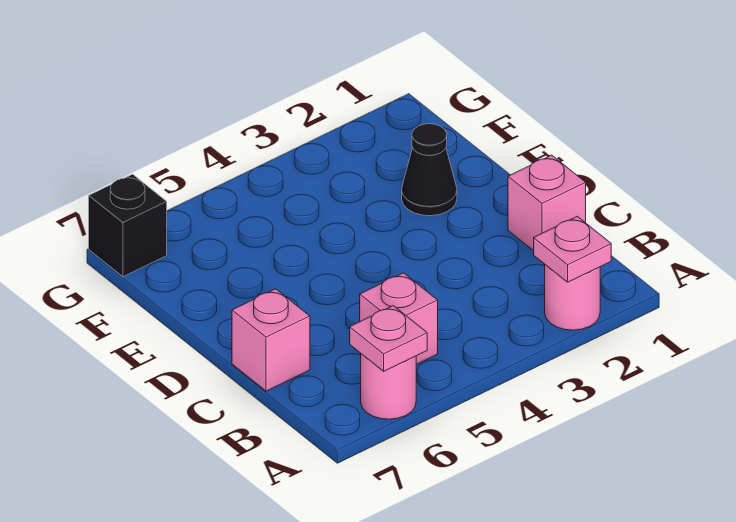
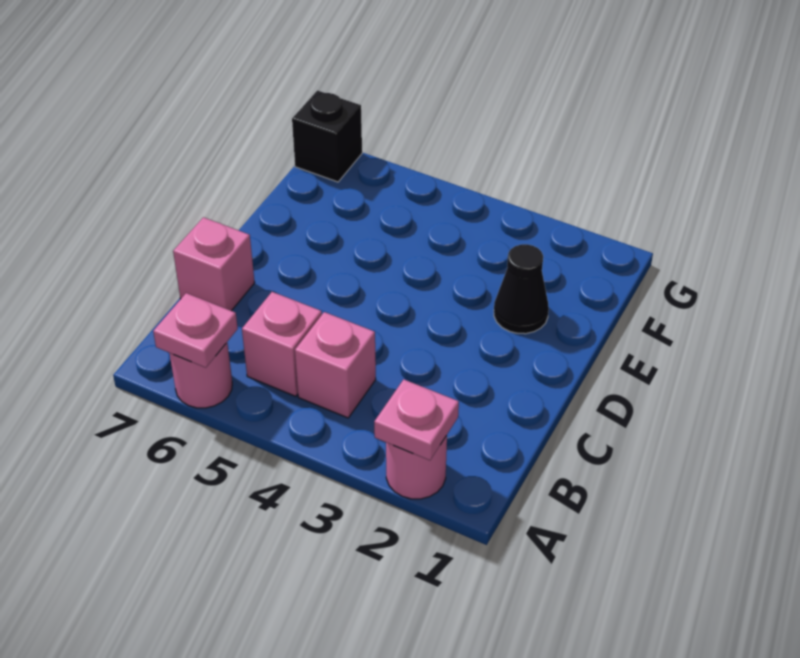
pink 1x1 brick [508,155,586,251] -> pink 1x1 brick moved to [295,312,376,418]

